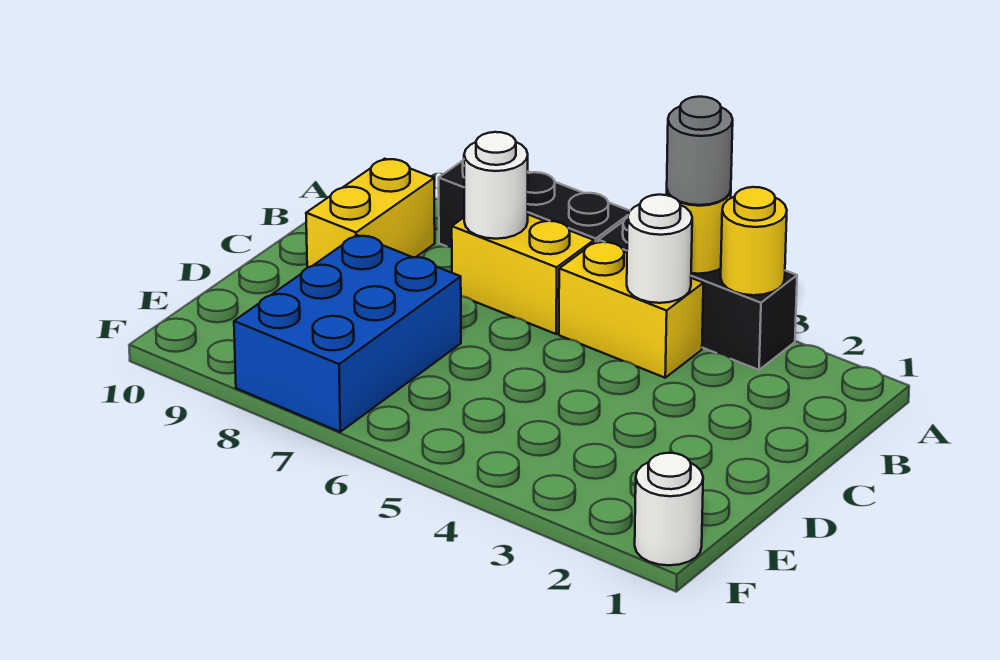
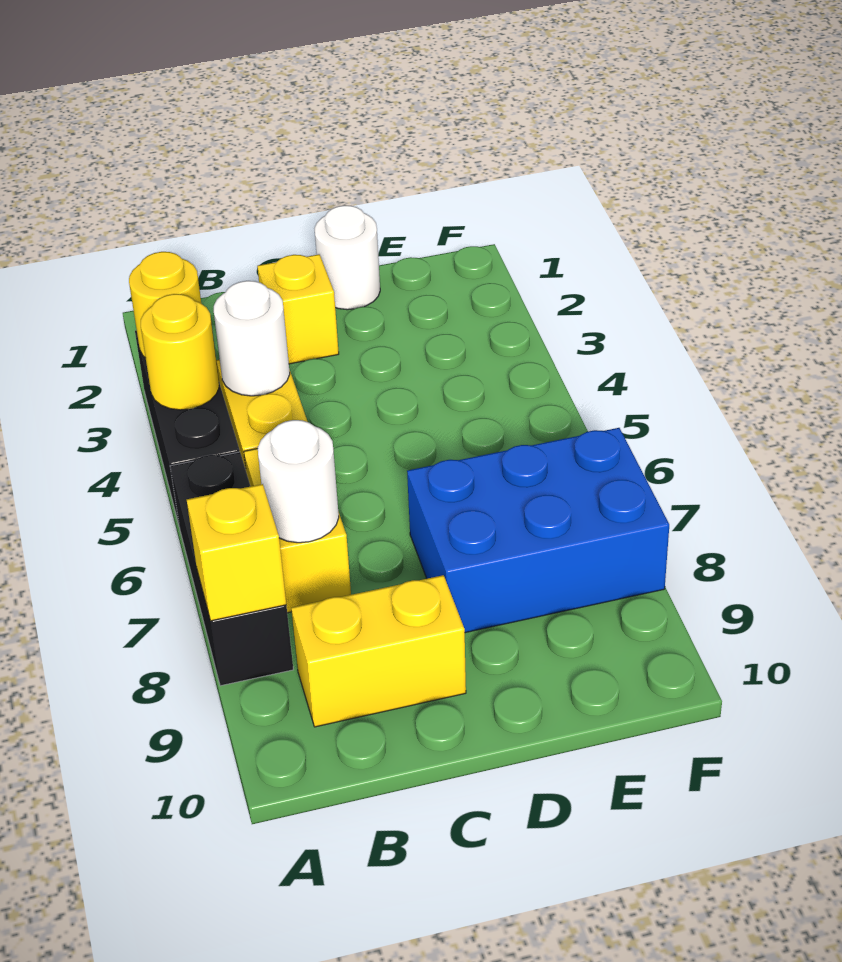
grey 1x1 round brick [667,97,733,205] -> none
none -> yellow 1x1 brick [187,484,286,621]
none -> yellow 1x1 brick [257,254,339,364]
white 1x1 round brick [635,453,703,565] -> white 1x1 round brick moved to [314,205,380,310]

